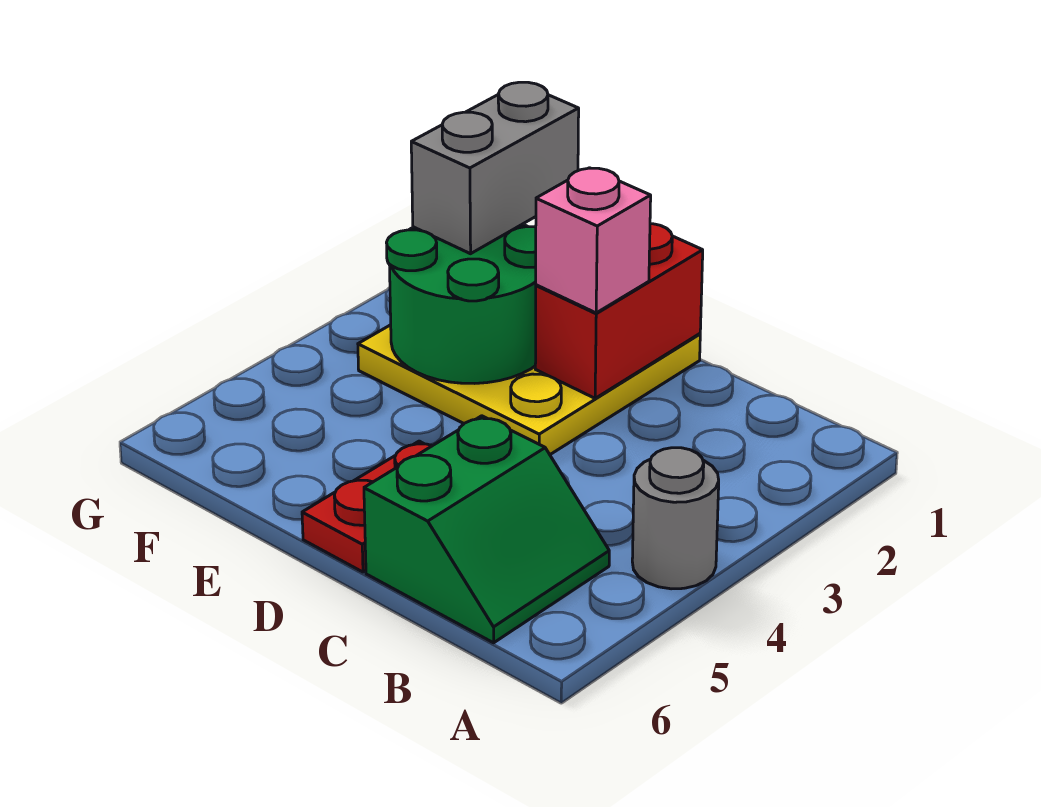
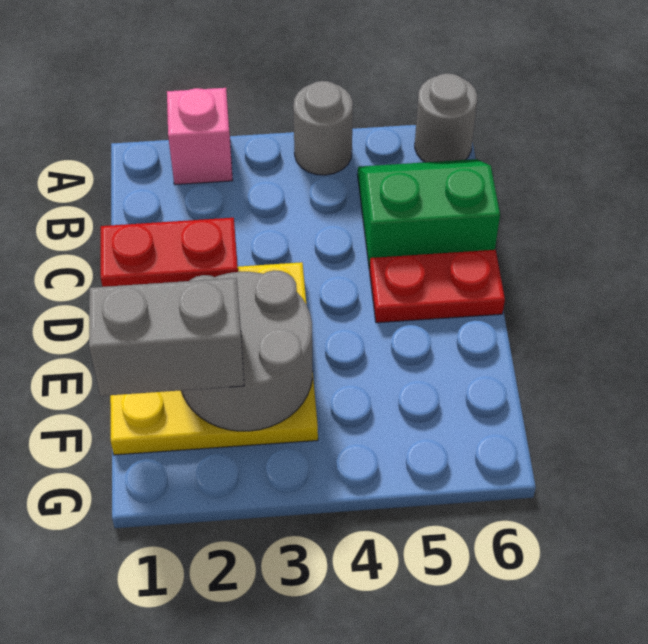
none -> grey 1x1 round brick [415,73,477,162]
pink 1x1 brick [536,168,651,313] -> pink 1x1 brick moved to [167,88,233,185]
green 2x2 round brick [387,224,536,383] -> grey 2x2 round brick [181,270,313,431]

